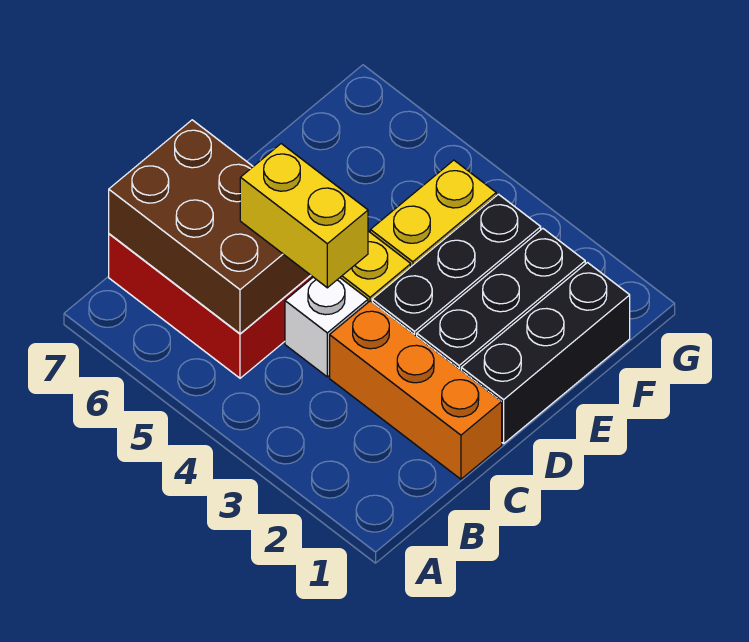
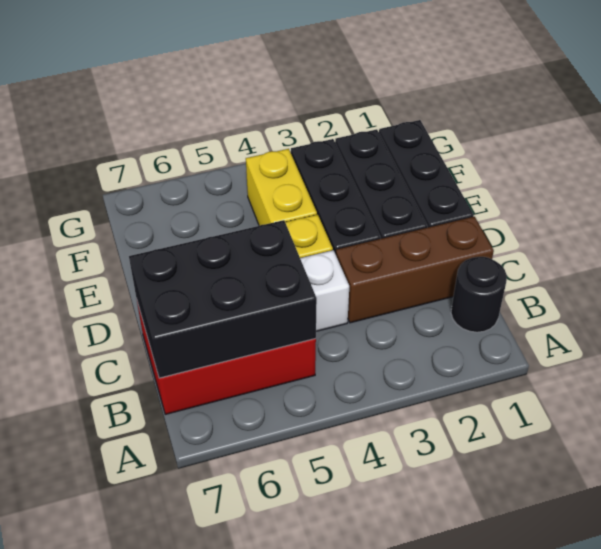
none -> black 1x1 round brick [451,257,507,332]
brown 2x3 brick [109,120,310,334] -> black 2x3 brick [129,220,317,378]
orange 1x3 brick [330,301,502,479] -> brown 1x3 brick [336,217,494,323]
yellow 1x2 brick [240,144,368,288] -> none

